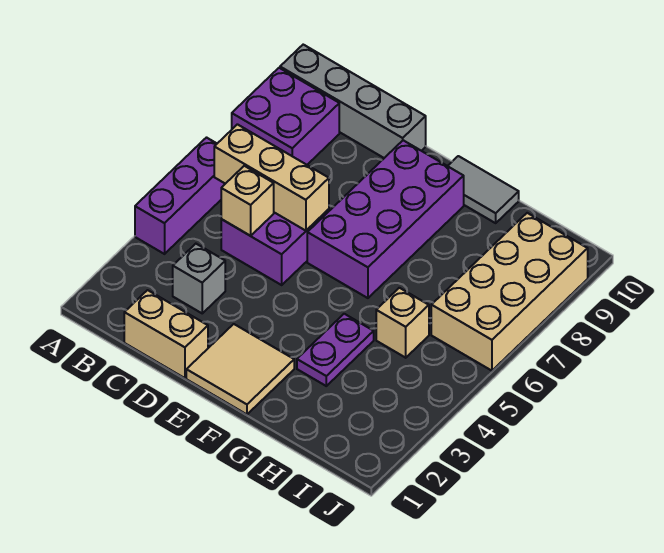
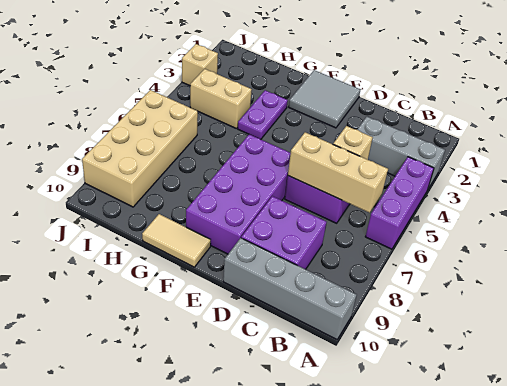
purple 2x2 brick [232,68,339,165] -> purple 2x2 brick moved to [241,196,326,269]
tan 1x2 brick [124,290,208,378] -> tan 1x2 brick moved to [190,69,252,128]
grey 1x1 brick [173,244,225,313] -> grey 1x3 brick [357,117,445,189]
tan 2x2 tile [186,324,294,414] -> grey 2x2 tile [289,70,360,128]
grey 1x2 tile [448,156,519,223] -> tan 1x2 tile [142,214,211,267]
tan 1x1 brick [376,288,429,358] -> tan 1x1 brick moved to [182,44,218,86]

